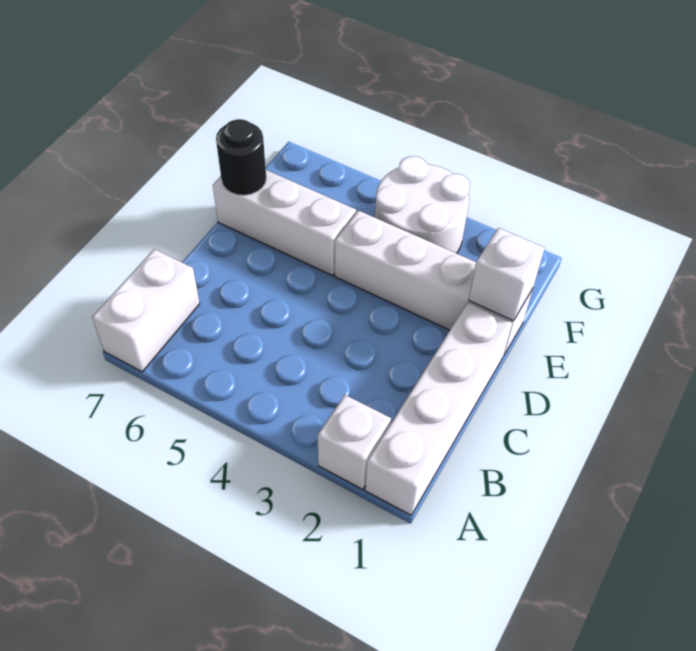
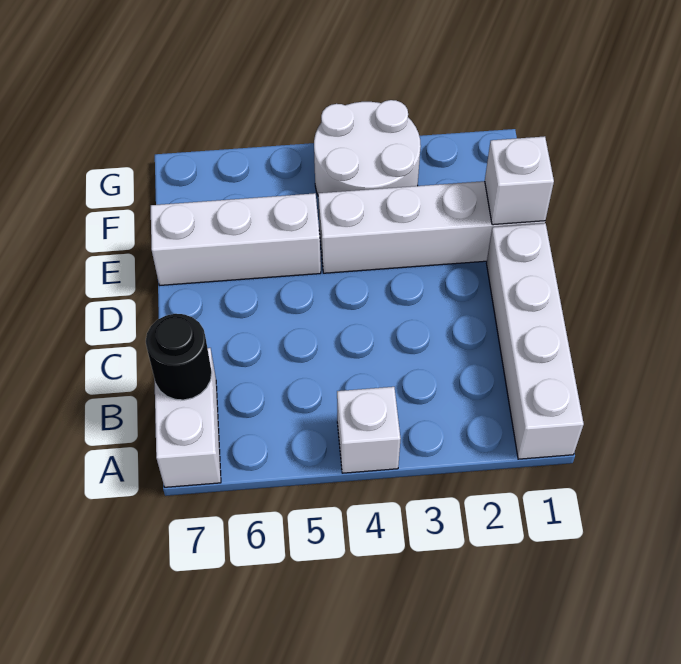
white 1x1 brick [318,395,391,489] -> white 1x1 brick moved to [337,387,401,473]
black 1x1 round brick [216,119,266,195] -> black 1x1 round brick moved to [146,314,212,400]

